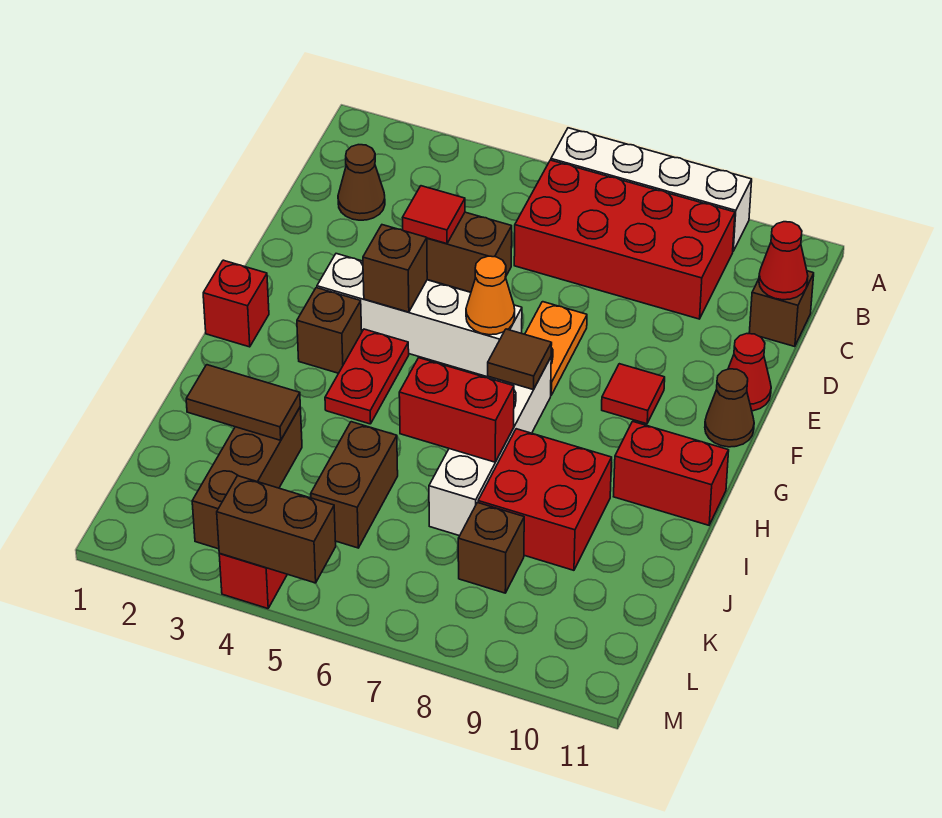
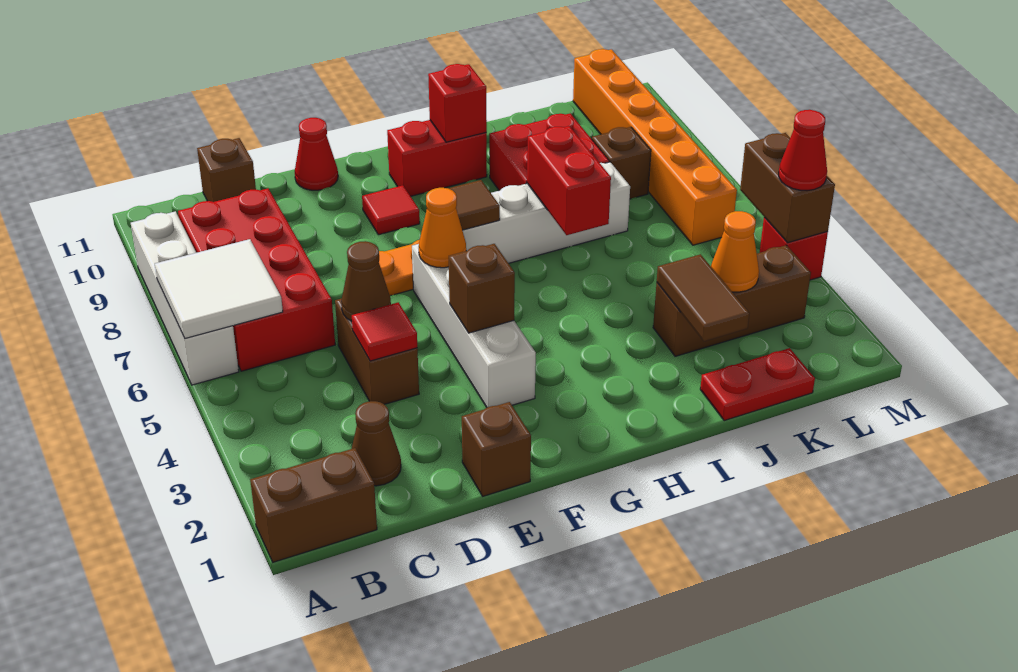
none -> white 2x2 tile [155,239,283,338]
red 1x1 cone [759,222,808,300] -> red 1x1 cone moved to [779,110,827,191]
brown 1x1 cone [705,369,754,447] -> brown 1x1 cone moved to [341,241,391,321]
red 1x1 brick [203,260,269,347] -> red 1x1 brick moved to [428,64,487,142]
brown 1x1 brick [297,288,362,373] -> brown 1x1 brick moved to [462,402,531,496]
red 1x2 plate [325,329,409,424] -> red 1x2 plate moved to [700,348,815,421]
red 1x2 brick [614,421,729,525] -> red 1x2 brick turned to [387,120,487,196]
brown 1x2 brick [311,422,398,548] -> brown 1x2 brick moved to [250,448,377,562]
none -> orange 1x1 cone [711,211,759,292]
none -> orange 1x6 brick [573,49,737,245]

